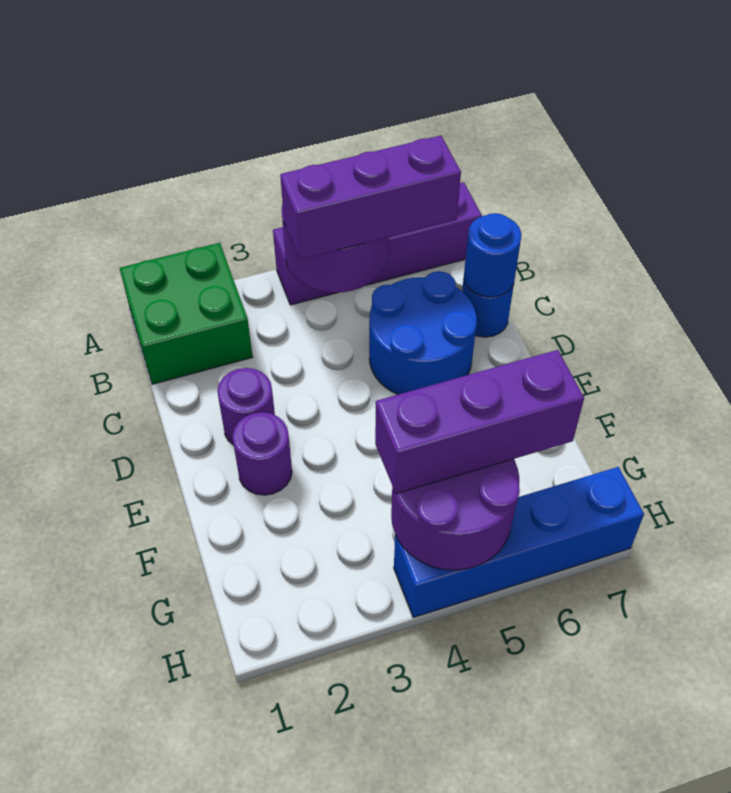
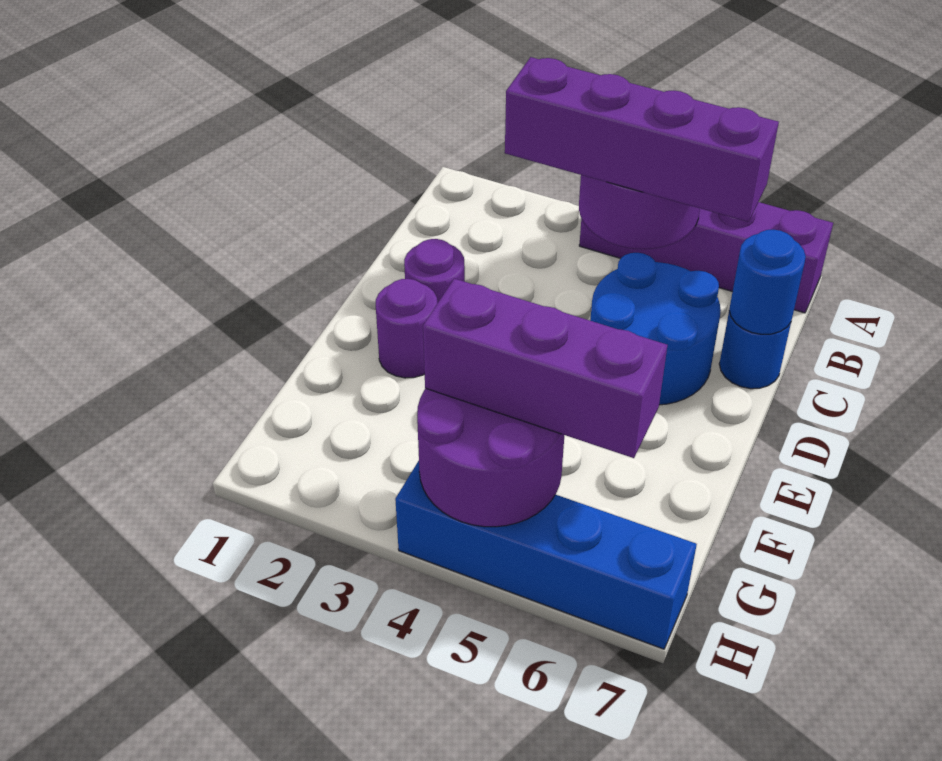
green 2x2 brick [120,243,253,384] -> none
purple 1x3 brick [280,136,461,260] -> purple 1x4 brick [505,57,779,222]

